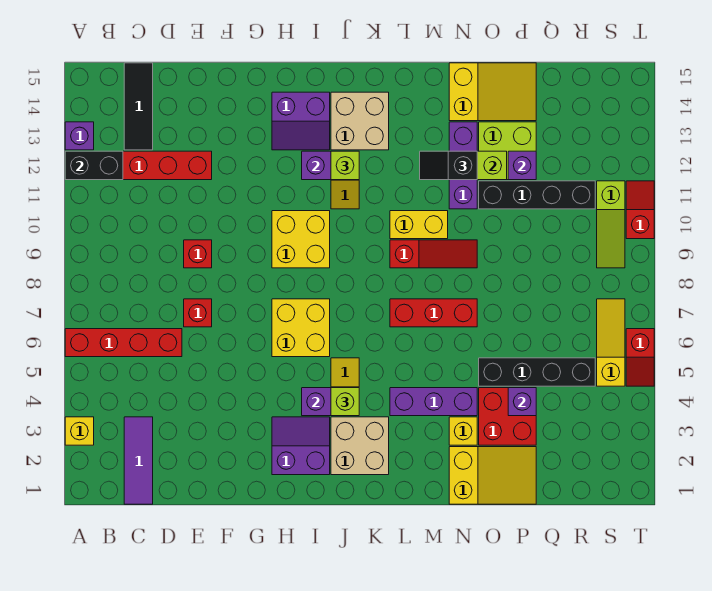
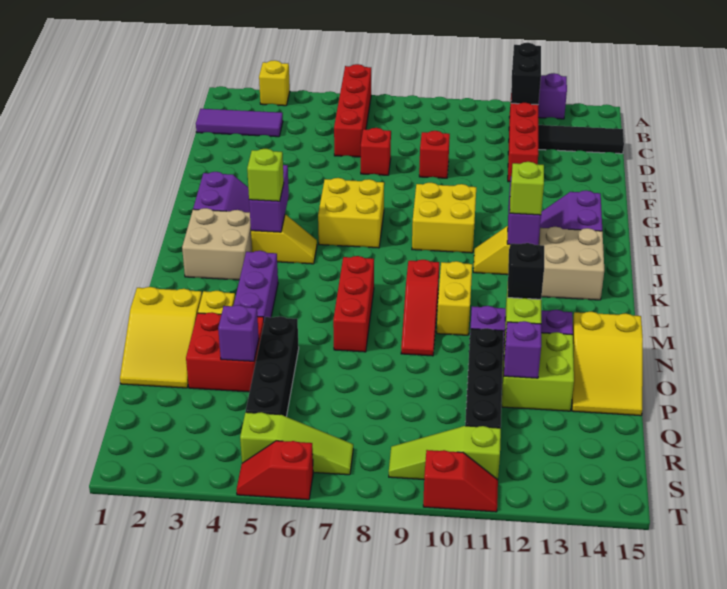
yellow 1x3 slope [597,299,625,386] -> lime 1x3 slope [240,412,353,475]

